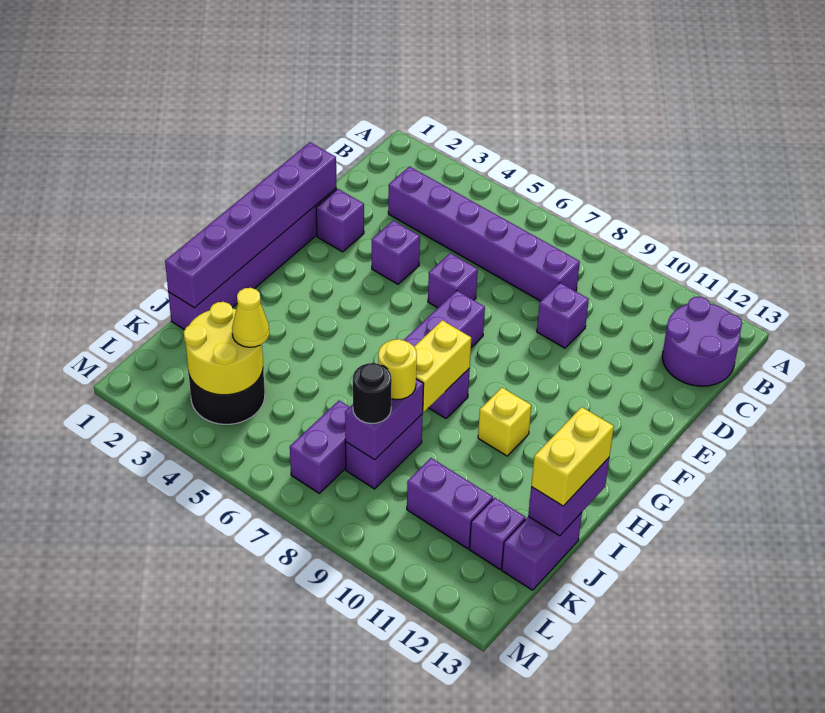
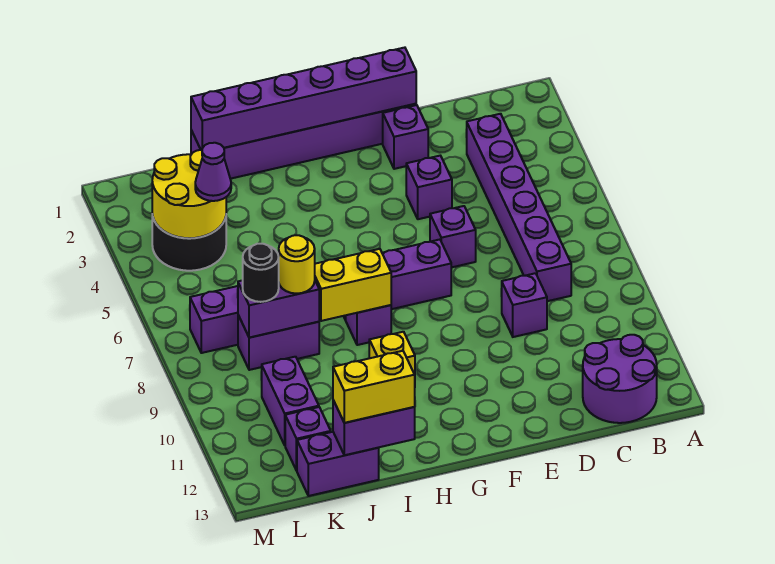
yellow 1x1 cone [232,288,269,347] -> purple 1x1 cone [195,143,231,201]

